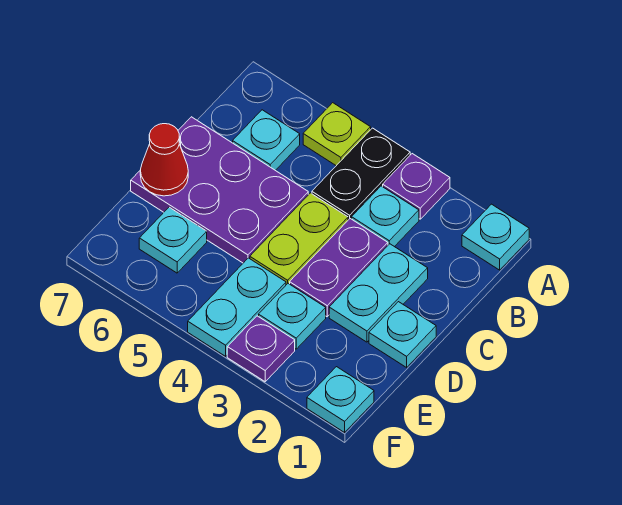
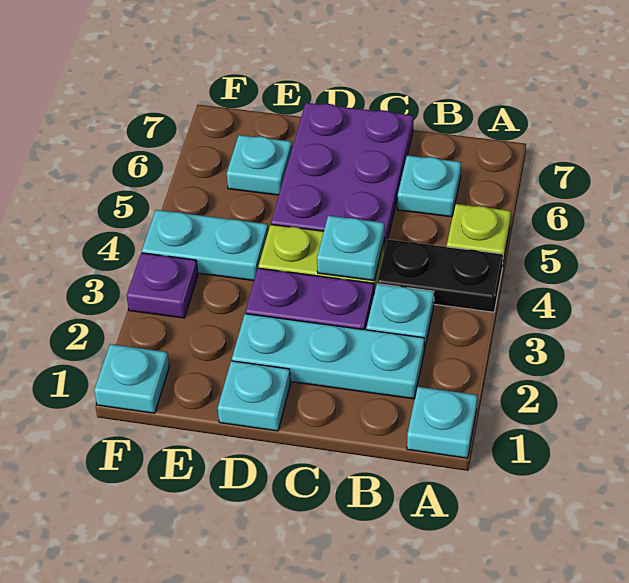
purple 1x1 plate [383,154,450,219] -> none
cyan 1x2 plate [329,244,428,342] -> cyan 1x3 plate [232,314,424,399]
red 1x1 cone [140,124,188,196] -> none
cyan 1x1 plate [259,283,326,349] -> cyan 1x1 plate moved to [317,216,384,281]

